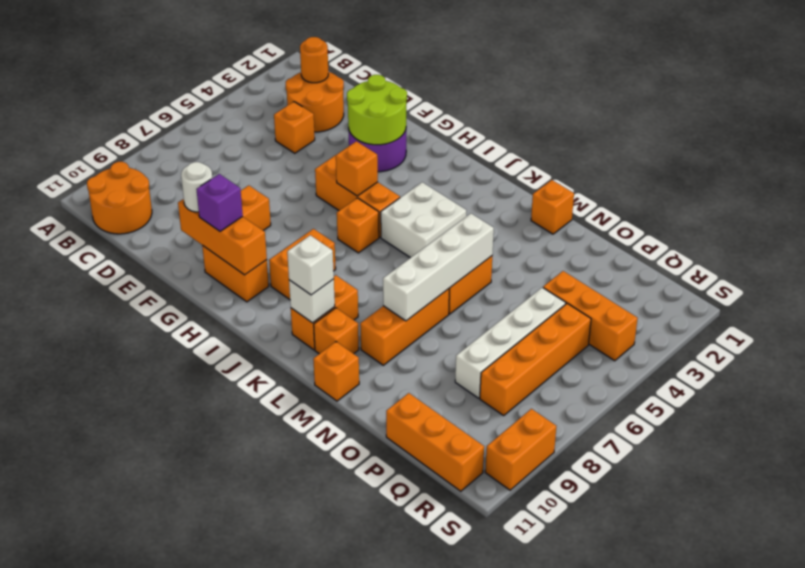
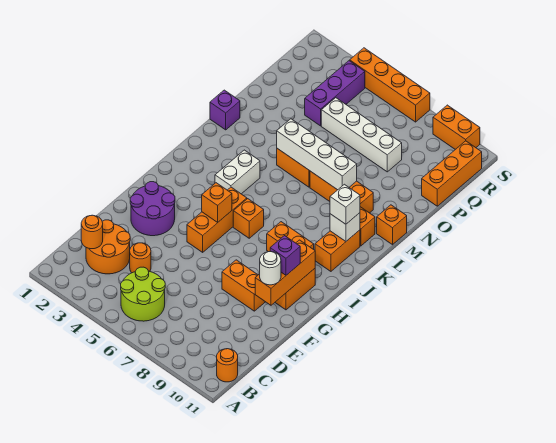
orange 2x2 round brick [87,162,152,234] -> orange 1x1 round brick [217,349,238,382]
orange 1x1 brick [274,102,315,153] -> orange 1x1 round brick [130,243,151,273]
lime 2x2 round brick [347,75,407,145] -> lime 2x2 round brick moved to [121,267,165,321]
white 2x2 brick [381,182,466,258] -> white 1x2 brick [215,150,260,194]
orange 1x2 brick [291,275,358,350] -> orange 1x2 brick turned to [315,230,360,271]
orange 1x1 brick [531,180,574,234] -> purple 1x1 brick [210,90,240,130]
orange 1x3 brick [543,271,638,361] -> purple 1x3 brick [305,61,365,126]
orange 1x4 brick [480,303,591,415] -> orange 1x4 brick moved to [350,48,430,122]

